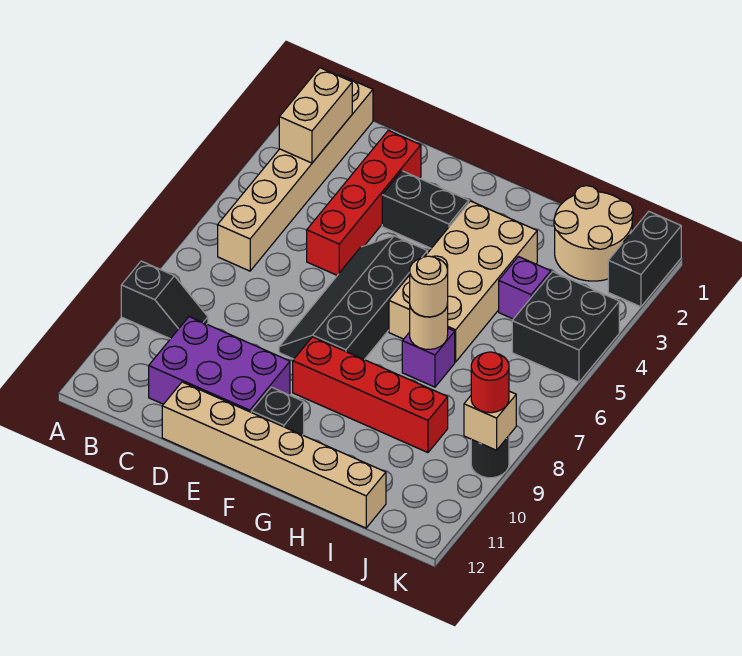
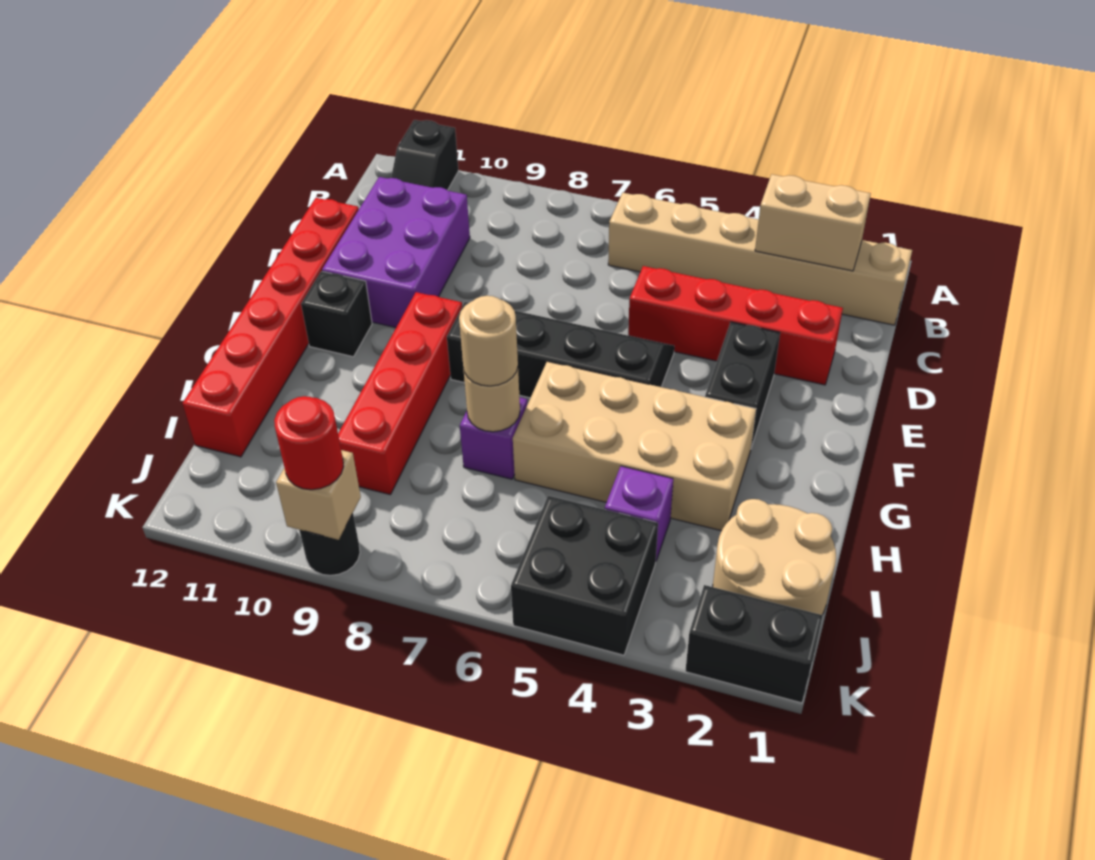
black 1x2 slope [121,261,208,339] -> black 1x2 slope moved to [391,120,459,190]
tan 1x6 brick [162,382,386,528] -> red 1x6 brick [183,198,359,457]

